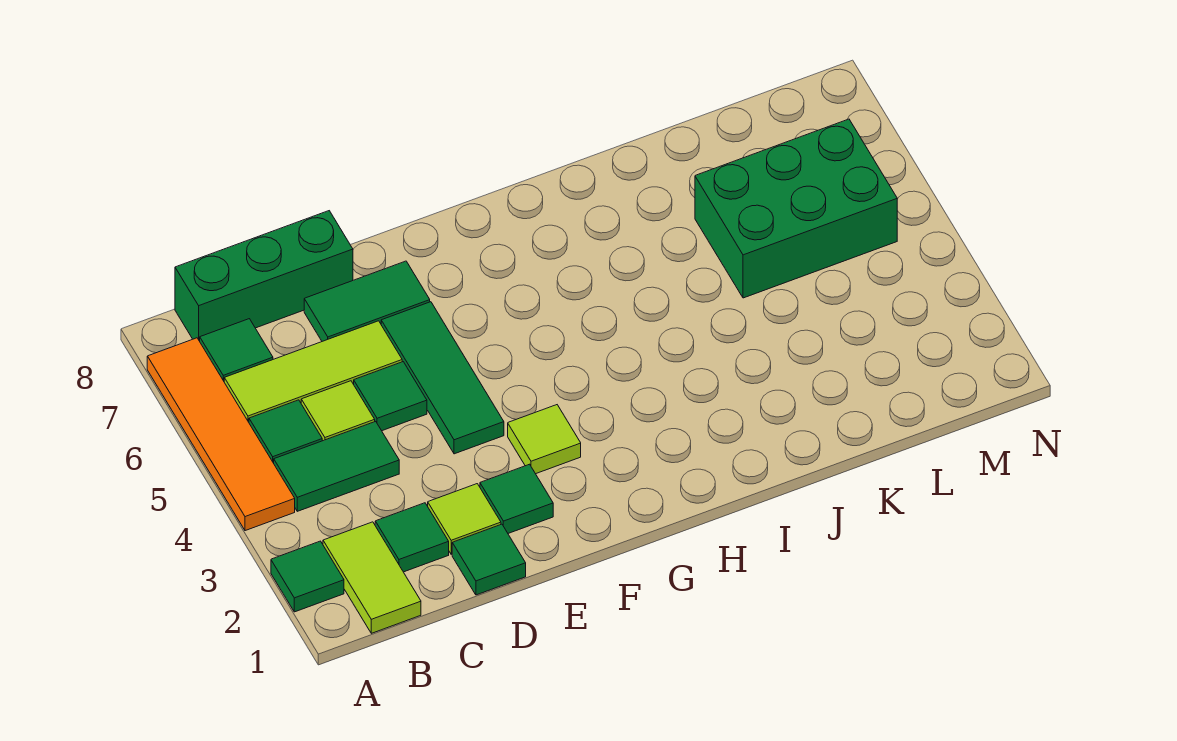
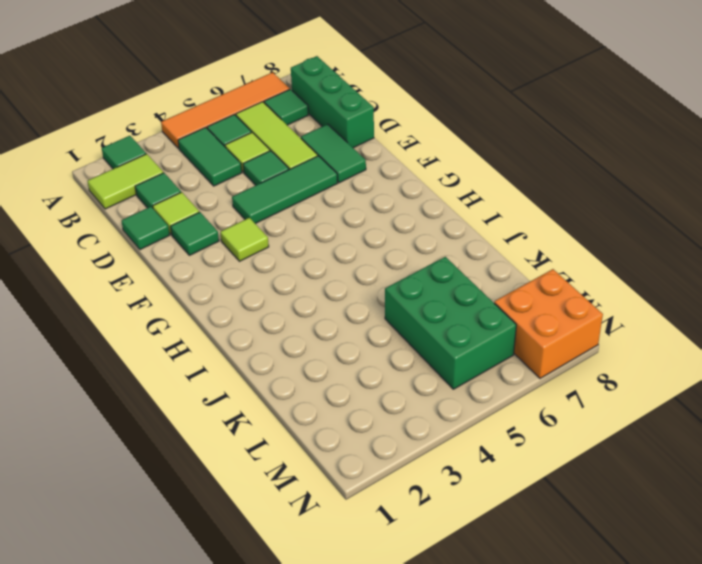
none -> orange 2x2 brick [494,269,603,378]

